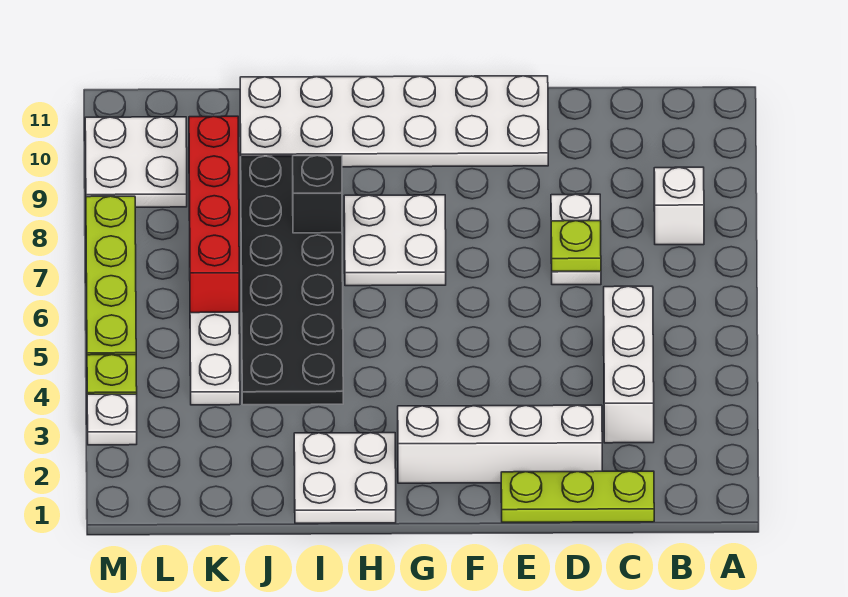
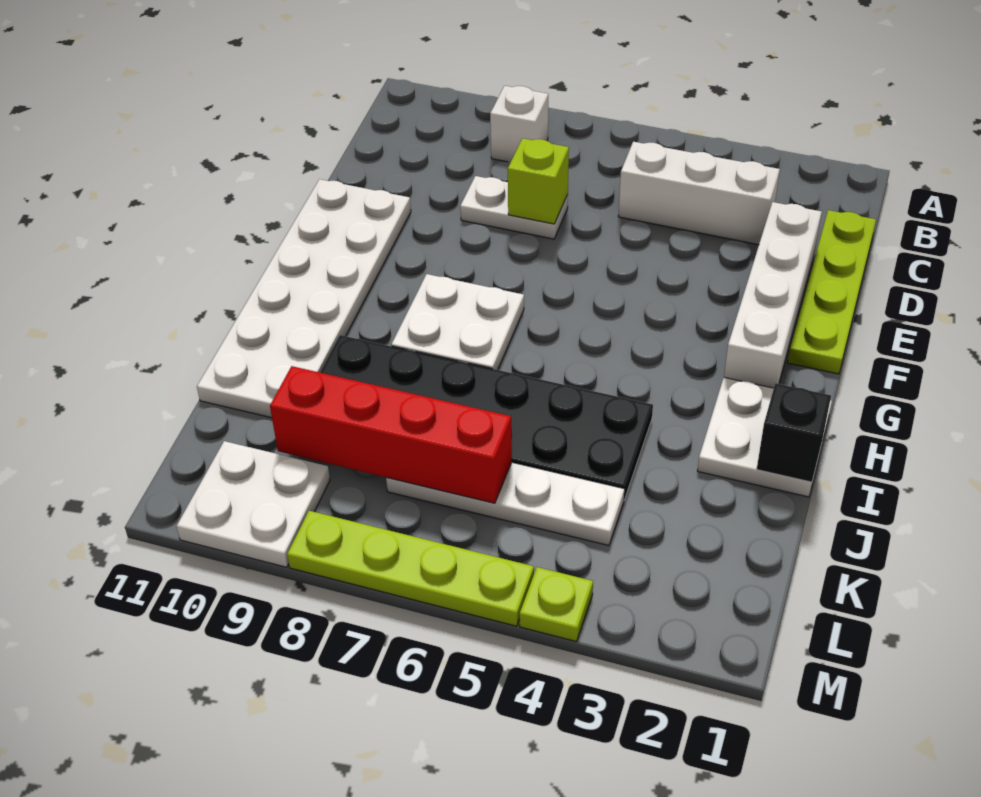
lime 1x3 plate [501,471,654,522] -> lime 1x4 plate [788,210,876,374]
lime 1x1 plate [551,221,601,271] -> lime 1x1 brick [508,138,569,224]
black 1x1 brick [293,156,342,233] -> black 1x1 brick moved to [757,383,831,482]
white 1x1 plate [87,394,137,445] -> none

